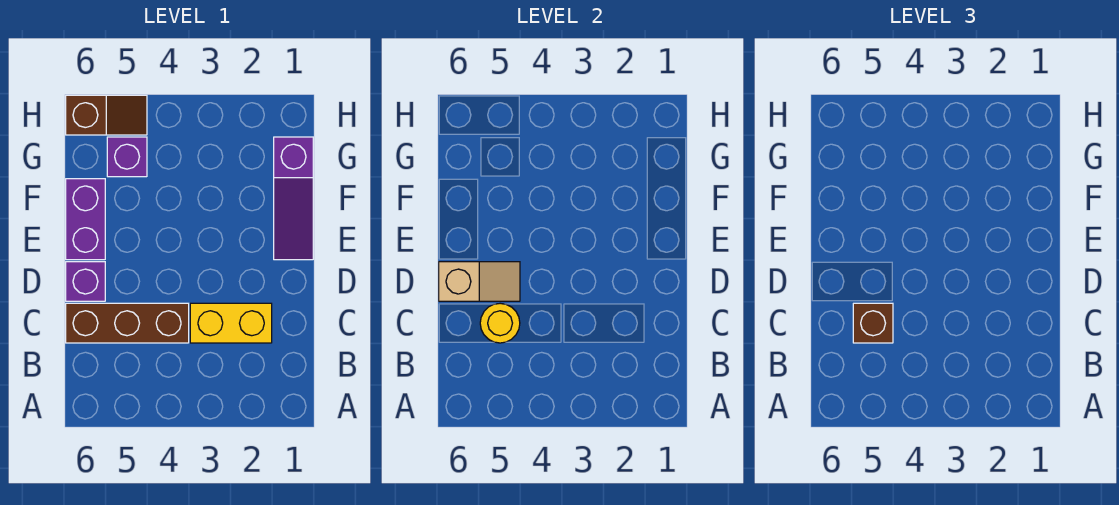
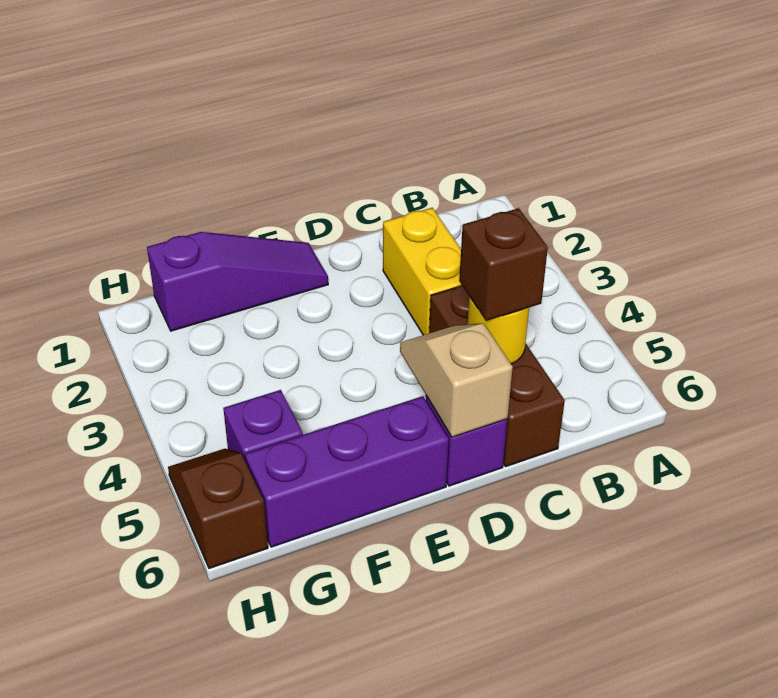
purple 1x2 brick [66,179,105,260] -> purple 1x3 brick [245,396,449,547]

